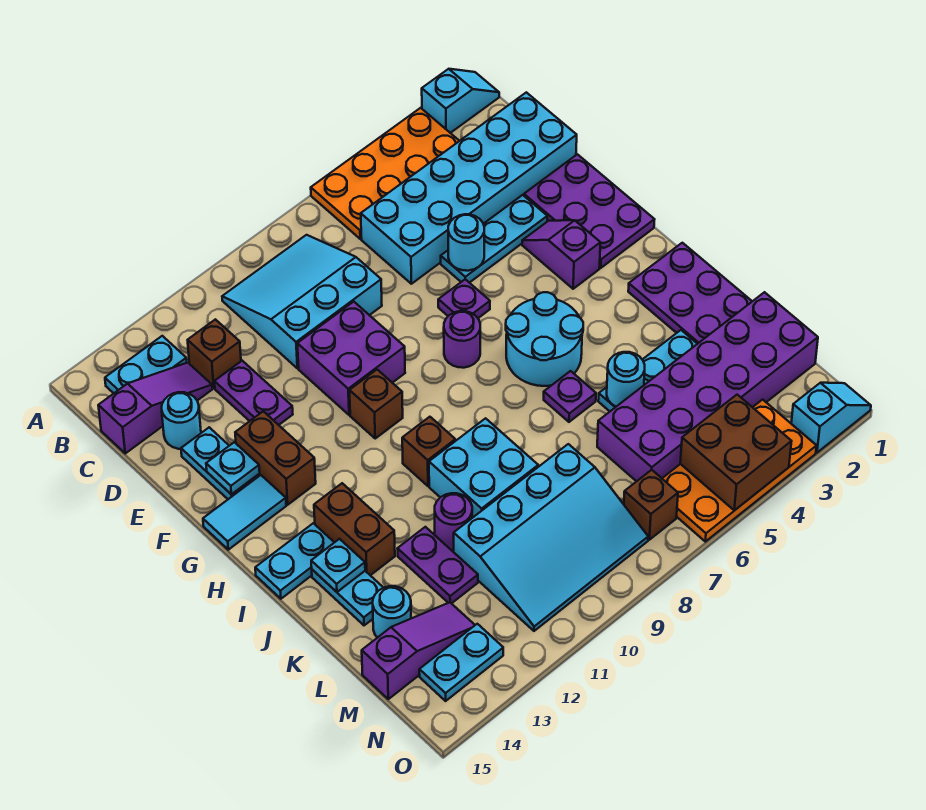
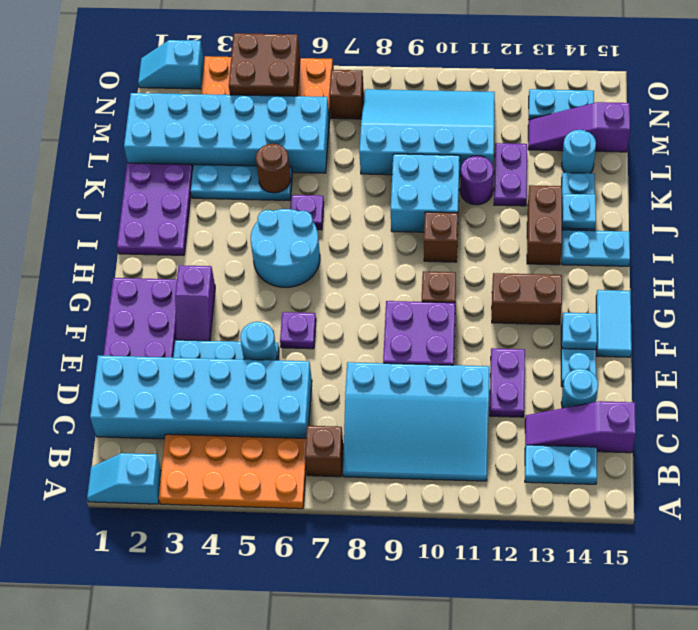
cyan 3x3 slope [222,235,382,368] -> cyan 3x4 slope [343,362,489,481]
brown 1x1 brick [188,319,241,388] -> brown 1x1 brick moved to [305,426,343,477]
brown 1x2 brick [235,411,316,505] -> brown 1x2 brick turned to [492,273,562,325]
purple 1x1 round brick [444,311,480,368] -> none
cyan 1x2 tile [203,475,286,550] -> cyan 1x2 tile turned to [596,290,632,357]
cyan 1x1 round brick [607,352,645,407] -> brown 1x1 round brick [256,144,291,193]
purple 2x6 brick [597,292,818,481] -> cyan 2x6 brick [124,93,329,173]

